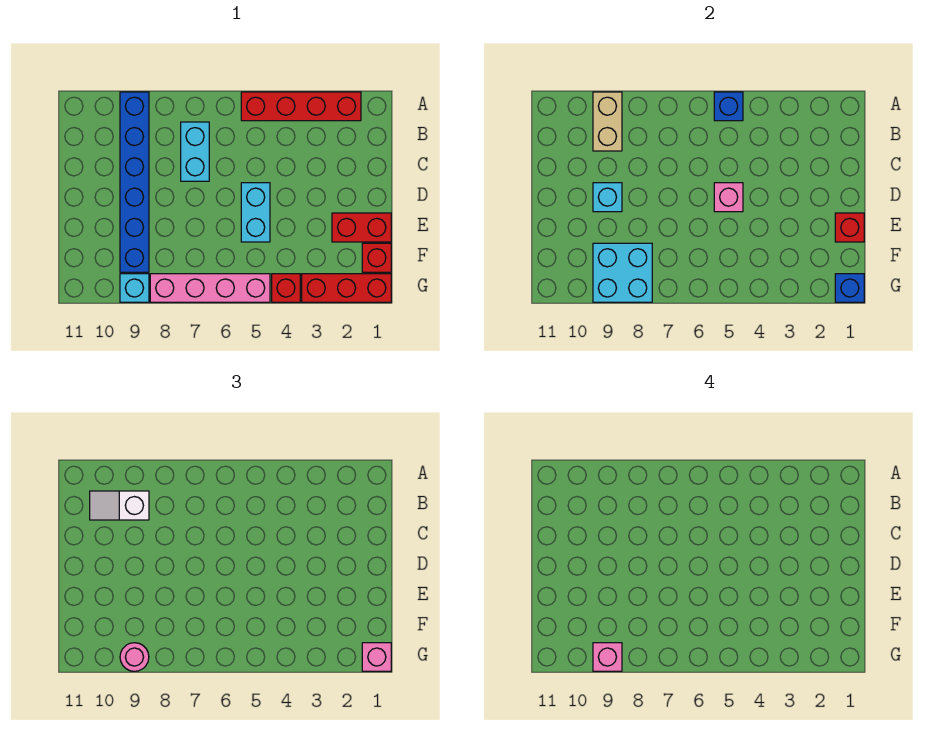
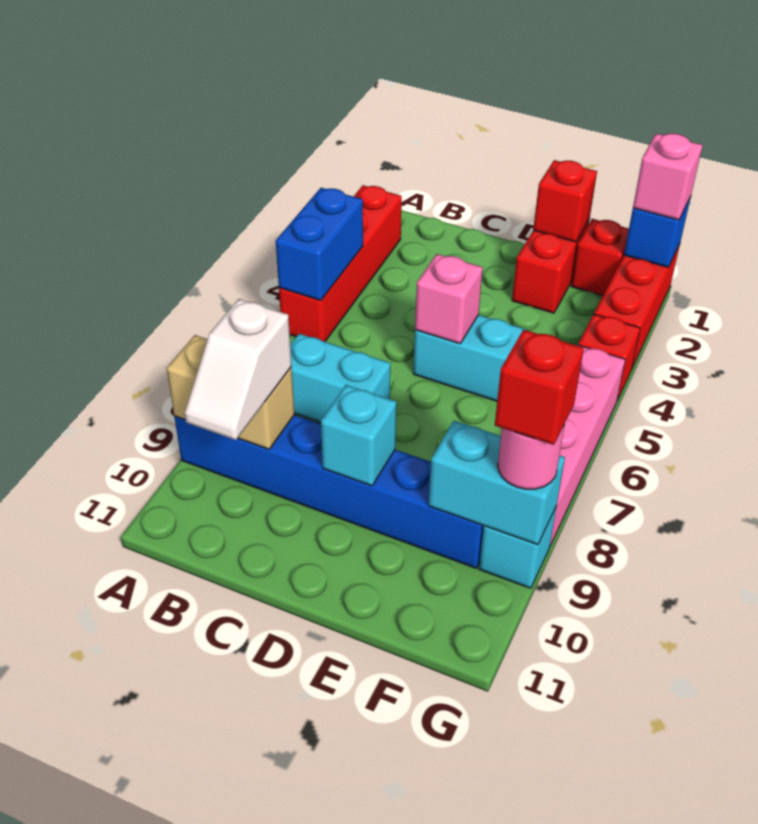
blue 1x1 brick [714,92,743,121] -> blue 1x2 brick [276,188,363,300]
cyan 2x2 brick [593,243,652,302] -> cyan 1x2 brick [429,421,565,545]
pink 1x1 brick [593,643,622,671] -> red 1x1 brick [495,330,584,445]

